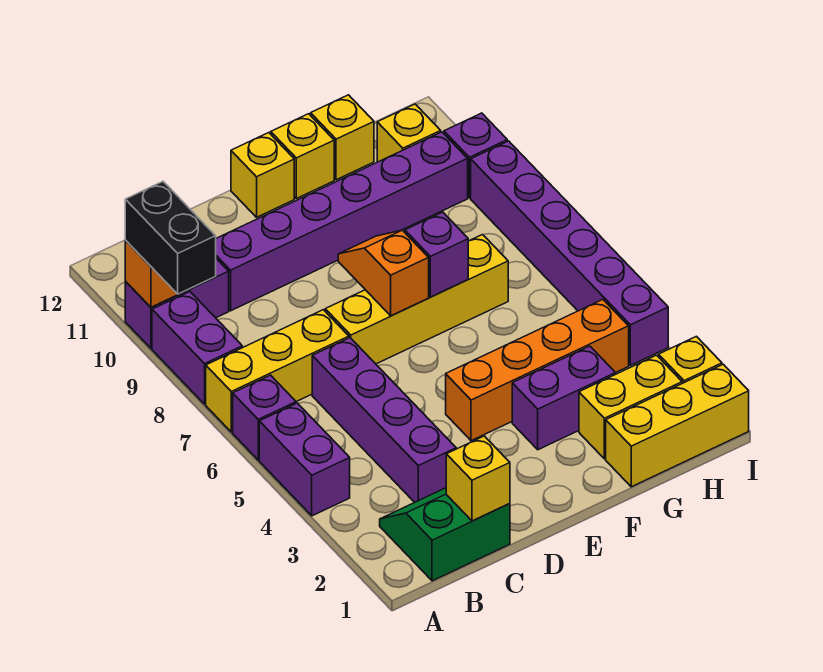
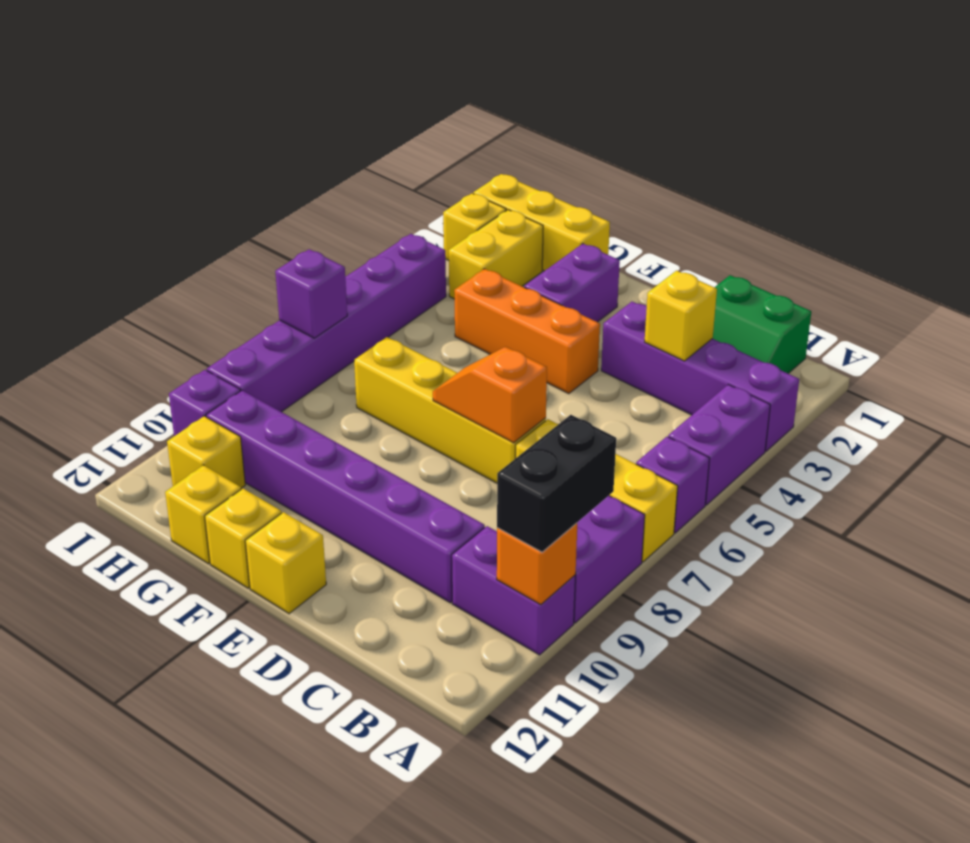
yellow 1x1 brick [446,436,510,521] -> yellow 1x1 brick moved to [645,271,717,361]
purple 1x4 brick [312,338,456,502] -> purple 1x4 brick turned to [601,302,799,451]
orange 1x4 brick [446,300,629,441] -> orange 1x3 brick [454,269,600,394]
orange 1x2 slope [338,230,429,316] -> orange 1x2 slope turned to [433,347,547,443]
purple 1x2 brick [512,346,616,450] -> purple 1x2 brick turned to [524,244,620,322]
purple 1x1 brick [405,212,468,297] -> purple 1x1 brick moved to [275,249,347,338]
yellow 1x2 brick [579,355,682,459] -> yellow 1x2 brick turned to [449,210,543,299]

